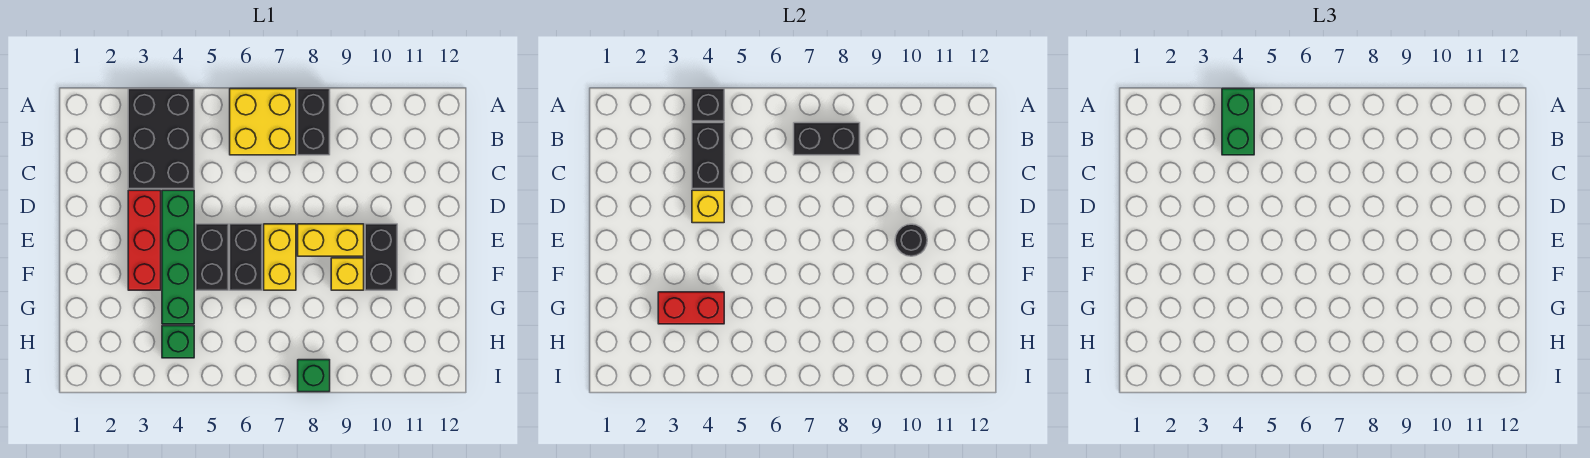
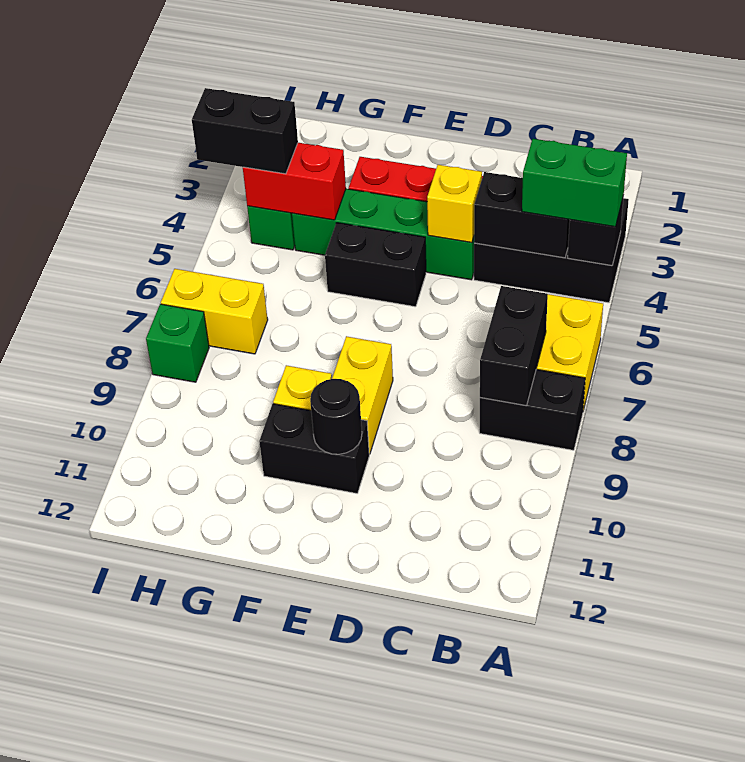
black 1x2 brick [230,224,262,290] -> black 1x2 brick moved to [192,88,298,174]
yellow 1x2 brick [264,224,296,290] -> yellow 1x2 brick moved to [161,269,268,354]
red 1x2 brick [658,292,724,324] -> red 1x2 brick turned to [243,143,346,220]

